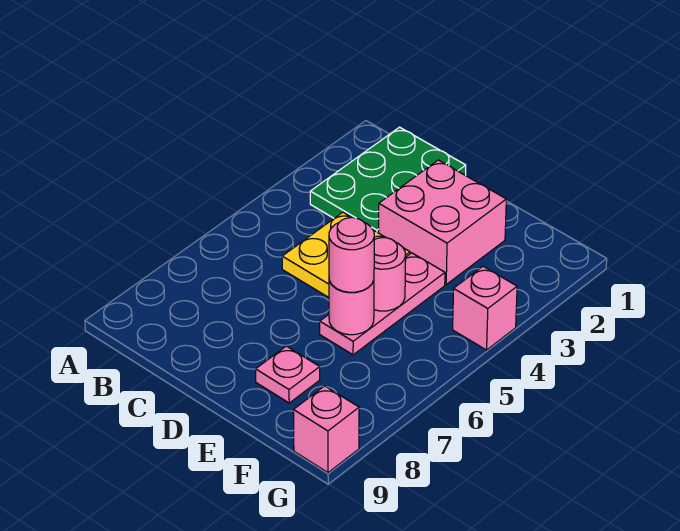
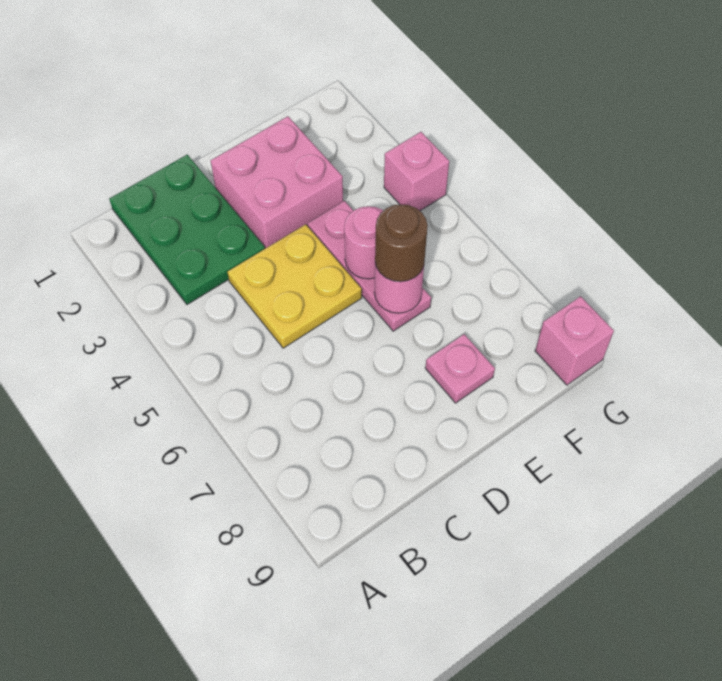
pink 1x1 round brick [329,218,374,292] -> brown 1x1 round brick [375,204,428,282]

